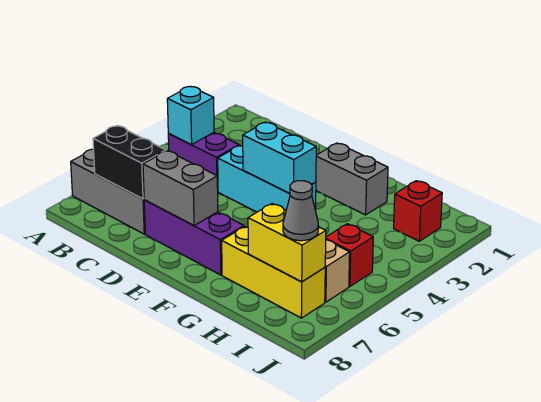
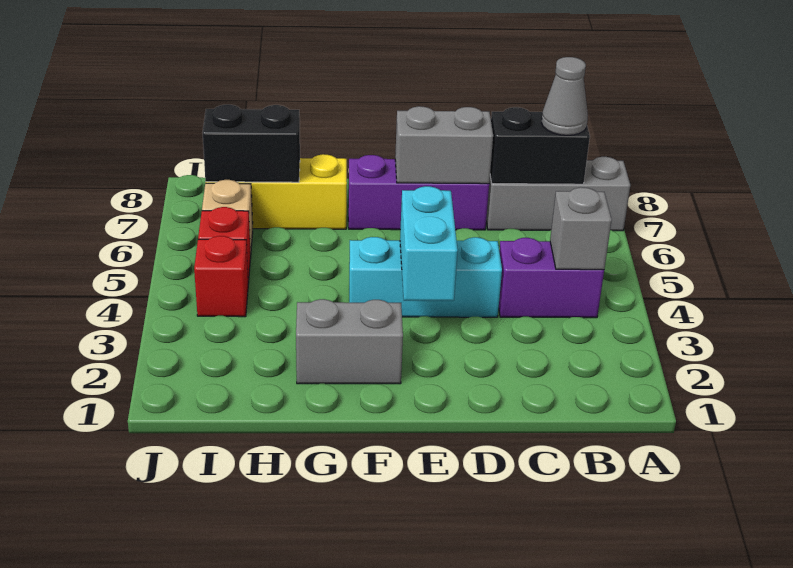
cyan 1x1 brick [167,86,214,145] -> grey 1x1 brick [550,187,612,270]
cyan 1x2 brick [243,122,316,194] -> cyan 1x2 brick turned to [400,186,458,301]
yellow 1x2 brick [248,204,326,282] -> black 1x2 brick [203,105,300,182]
red 1x1 brick [394,181,442,241] -> red 1x1 brick moved to [194,236,248,317]
grey 1x1 cone [283,181,319,241] -> grey 1x1 cone moved to [542,57,588,135]

